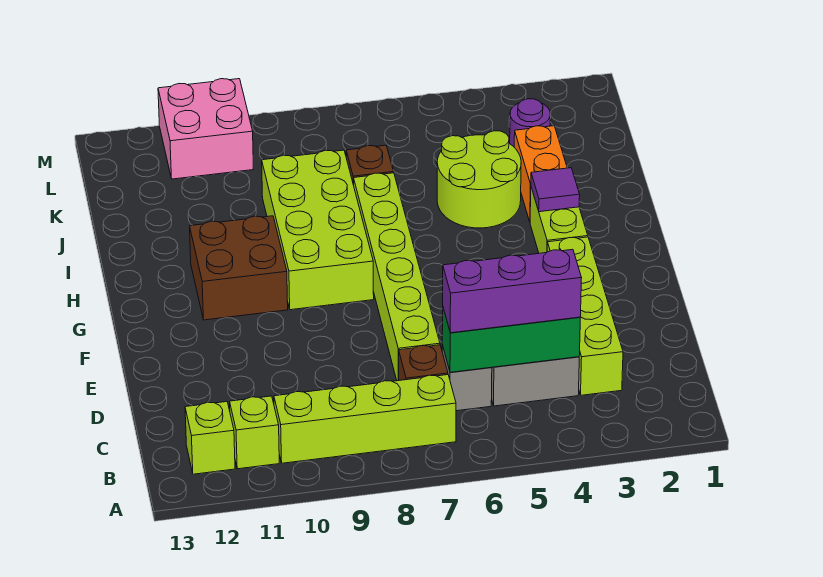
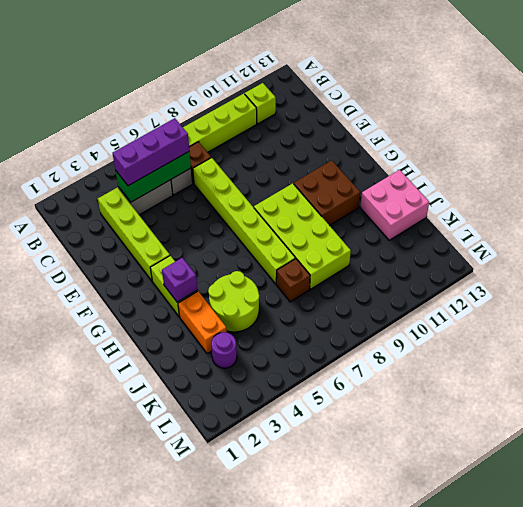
lime 1x1 brick [185,402,235,474] -> none
purple 1x1 tile [531,168,580,212] -> purple 1x1 brick [162,258,198,302]
pink 2x2 brick [158,79,253,179] -> pink 2x2 brick moved to [360,170,429,240]

